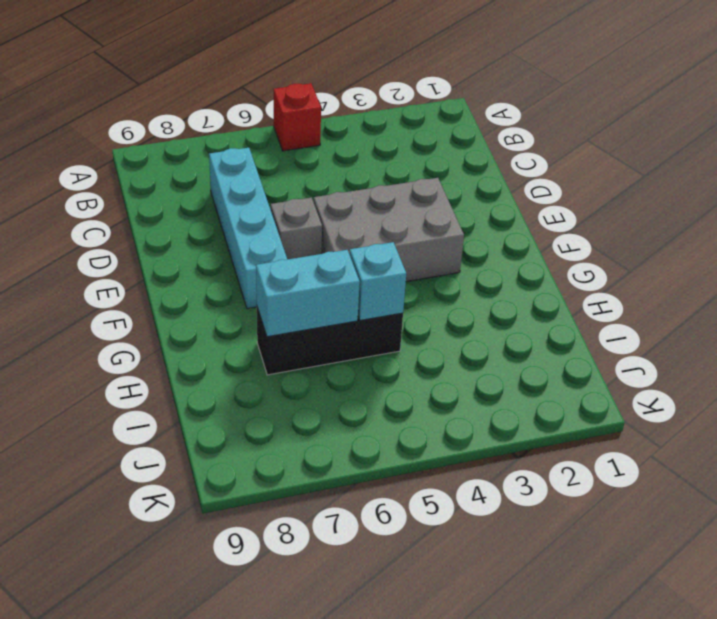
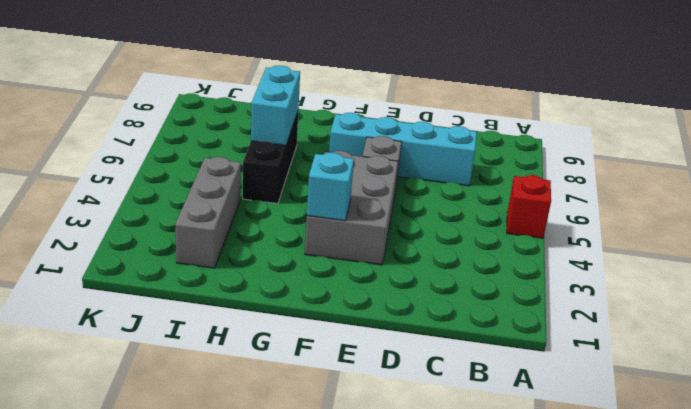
cyan 1x1 brick [350,242,406,320] -> cyan 1x1 brick moved to [307,153,354,221]
none -> grey 1x3 brick [175,157,241,268]

